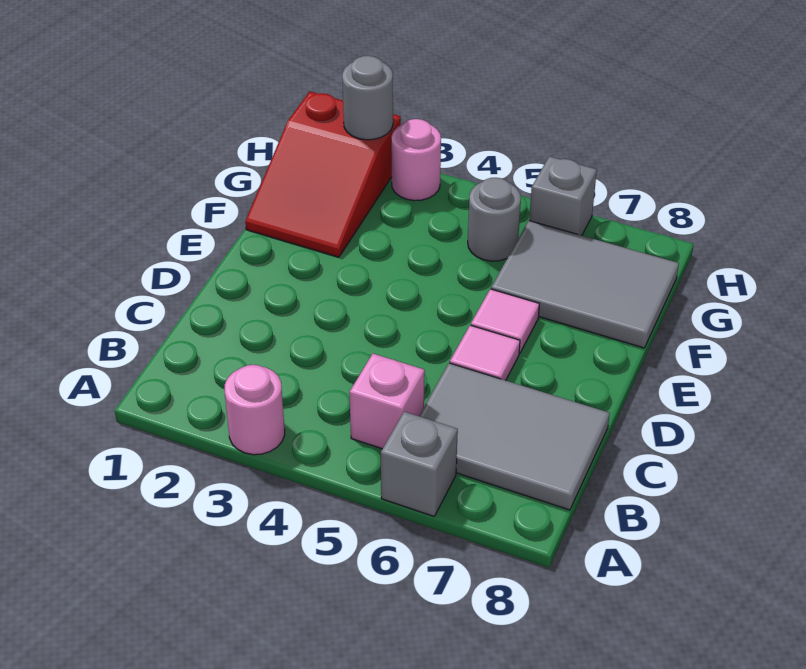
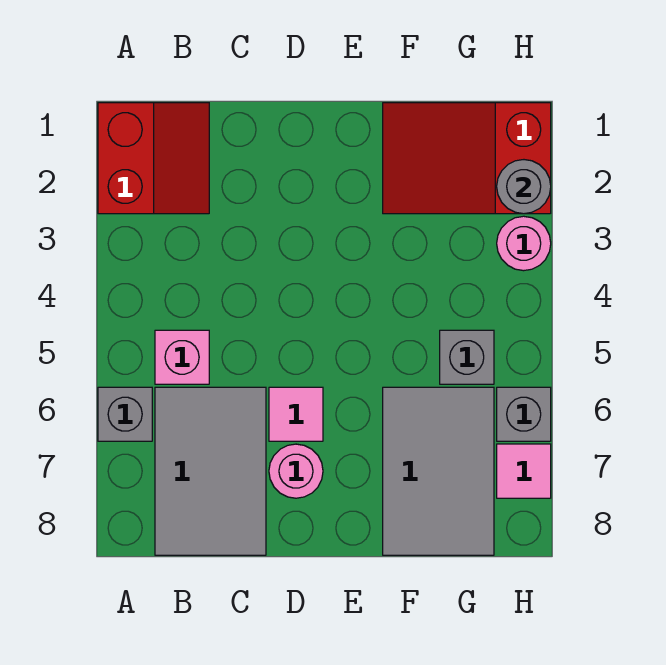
none -> red 2x2 slope [98,103,209,214]
pink 1x1 round brick [225,365,285,455] -> pink 1x1 round brick moved to [269,444,323,498]
pink 1x1 tile [471,289,539,353] -> pink 1x1 tile moved to [497,444,551,498]
grey 1x1 round brick [468,178,521,261] -> grey 1x1 brick [440,330,494,384]

